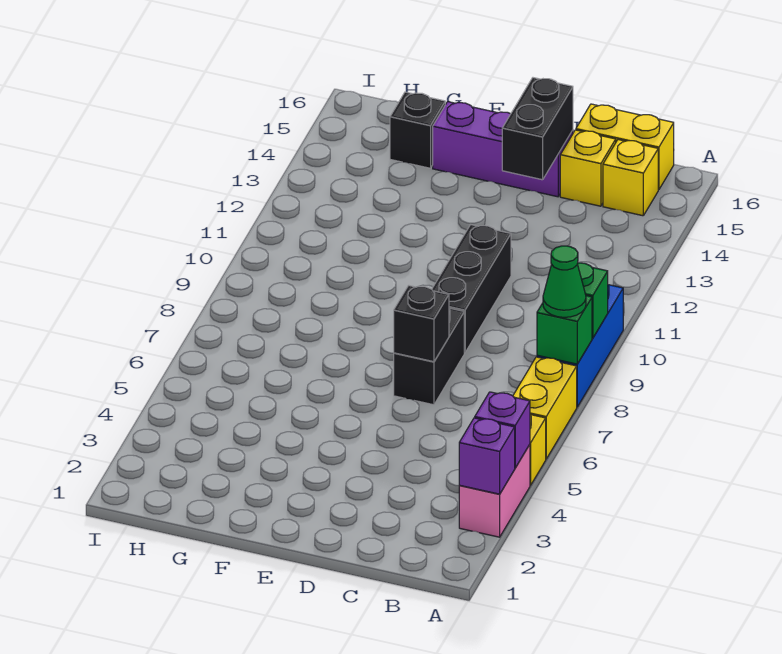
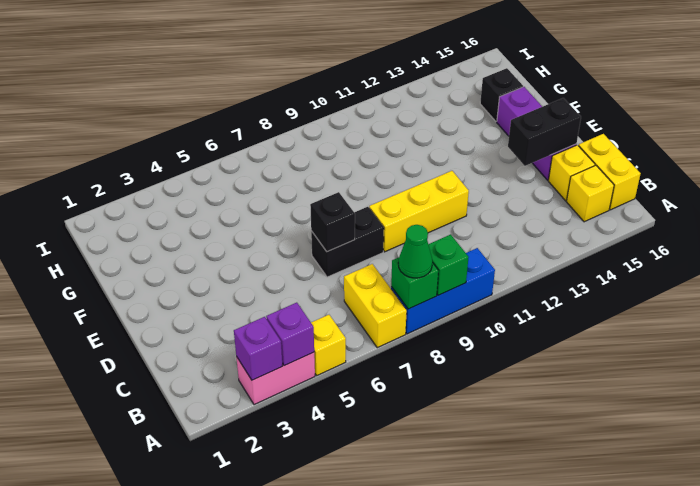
yellow 1x2 brick [513,357,577,459] -> yellow 1x2 brick turned to [344,264,407,348]
black 1x3 brick [432,225,511,353] -> yellow 1x3 brick [369,171,469,252]

